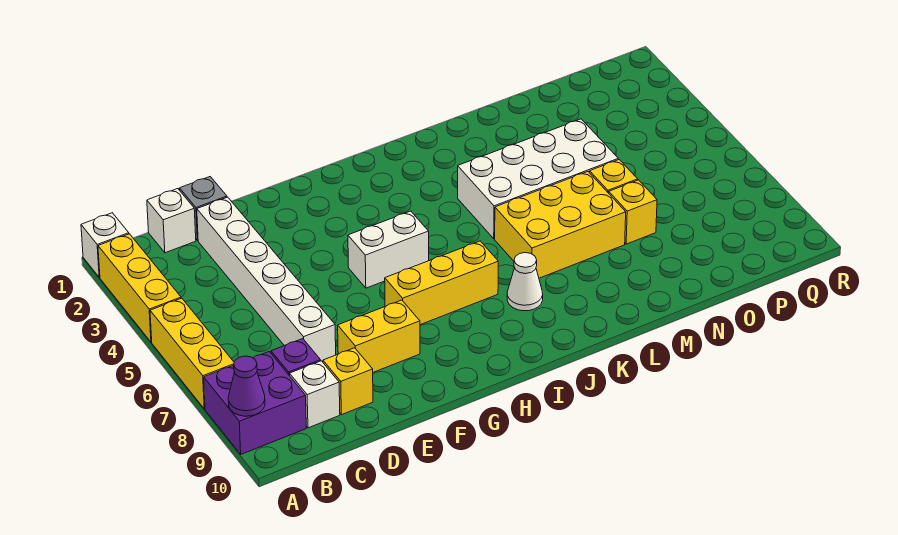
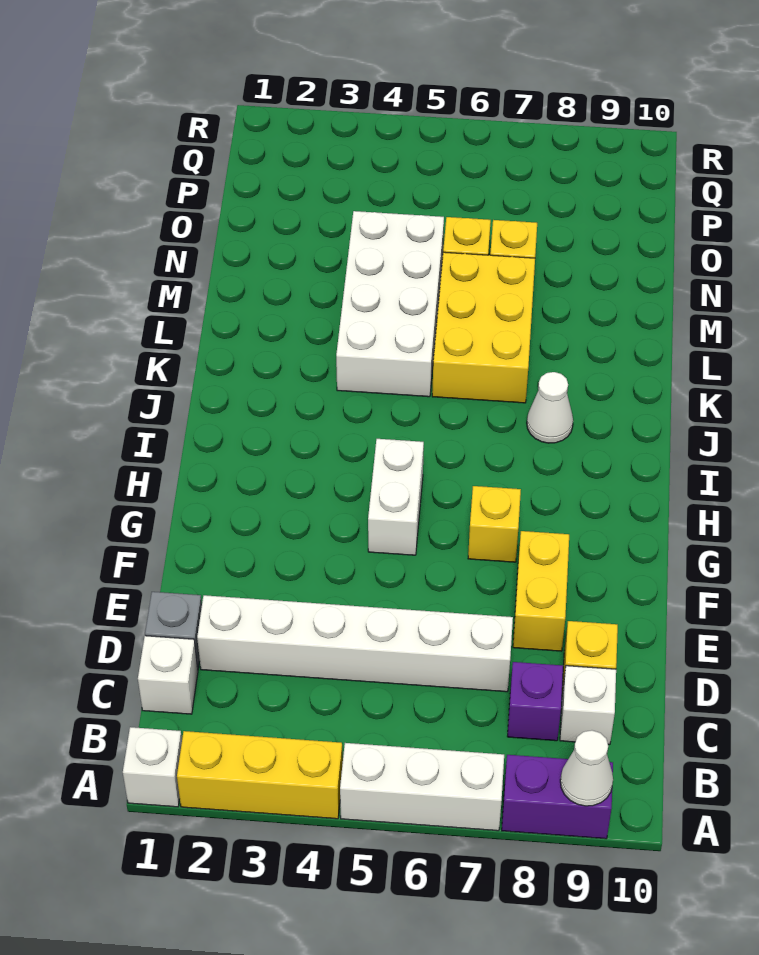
yellow 1x3 brick [150,298,234,409] -> white 1x3 brick [340,743,504,831]
purple 2x2 brick [204,352,306,454] -> purple 1x2 brick [502,755,613,839]
purple 1x1 cone [228,356,265,416] -> white 1x1 cone [560,730,613,806]
yellow 1x3 brick [385,241,498,325] -> yellow 1x1 brick [468,486,521,562]

